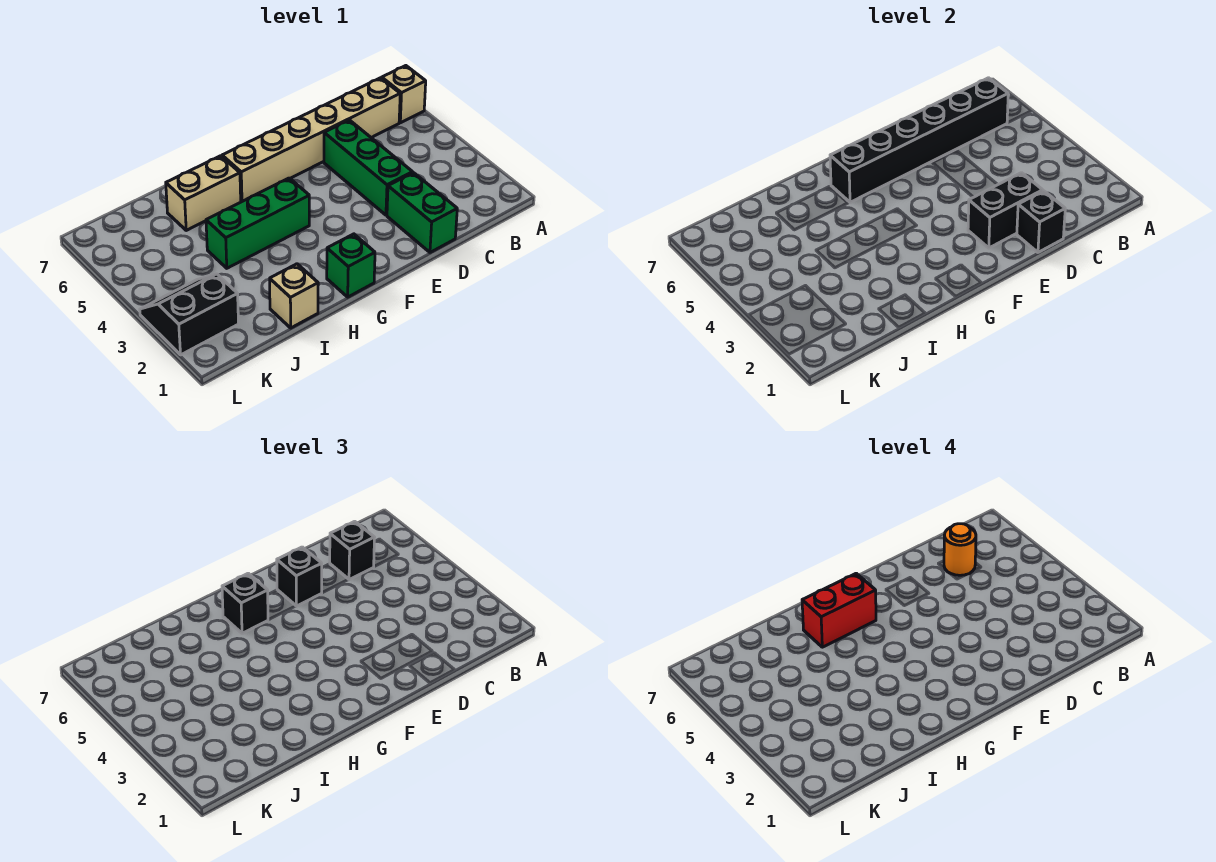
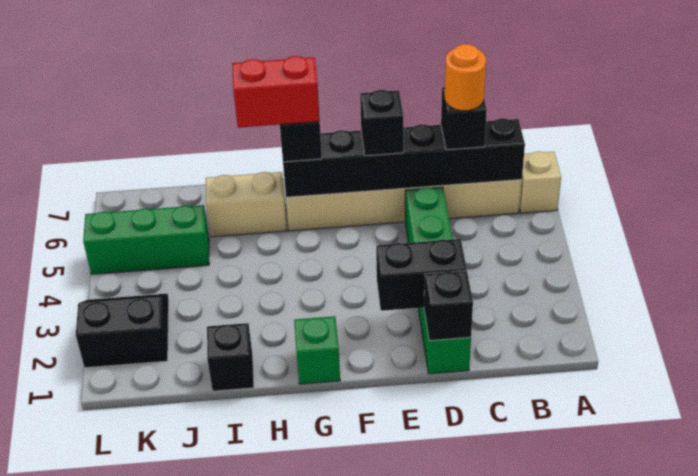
green 1x3 brick [206,178,309,268] -> green 1x3 brick moved to [83,205,209,274]
tan 1x1 brick [270,264,318,328] -> black 1x1 brick [207,323,254,391]

